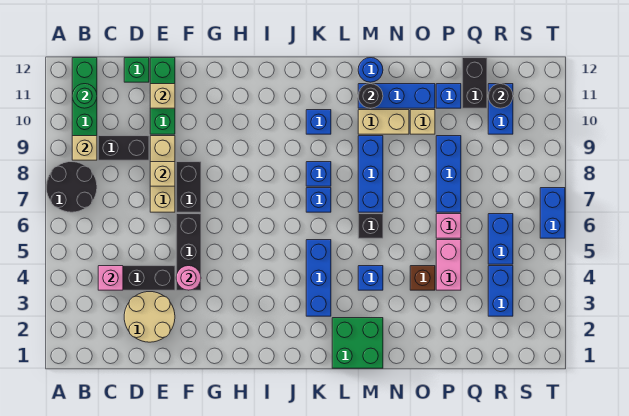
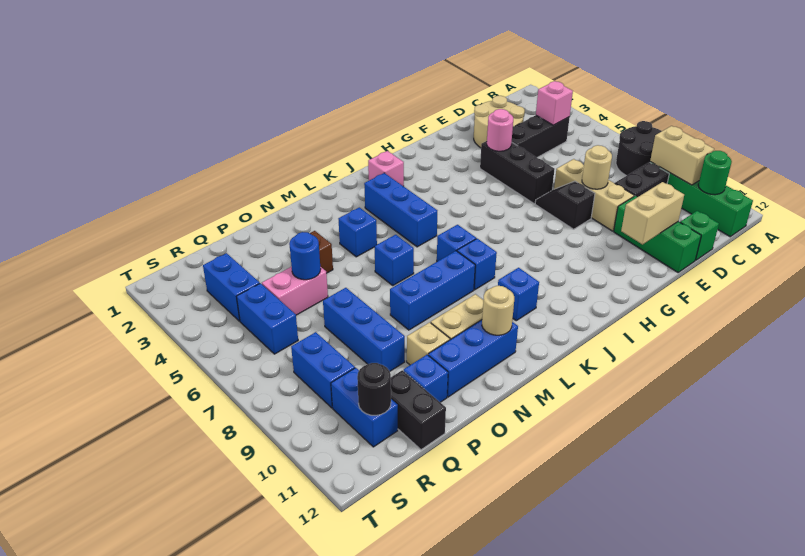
tan 1x1 brick [72,136,97,160] -> tan 1x2 brick [650,126,714,185]
tan 1x1 brick [150,162,175,186] -> tan 1x1 round brick [582,145,612,189]
tan 1x1 brick [150,84,175,108] -> tan 1x2 brick [621,182,684,245]
black 1x2 brick [176,162,201,212] -> black 1x2 slope [535,181,595,229]
green 2x2 brick [332,318,383,368] -> none
black 1x1 brick [358,214,383,238] -> blue 1x1 brick [375,235,414,285]
blue 1x3 brick [358,136,383,212] -> blue 1x3 brick turned to [390,251,475,330]
black 1x1 round brick [358,84,383,108] -> tan 1x1 round brick [482,286,514,335]
blue 1x1 round brick [358,58,383,82] -> blue 1x1 round brick moved to [289,232,321,280]
pink 1x2 brick [436,240,461,290] -> pink 1x2 brick turned to [262,267,328,315]
pink 1x1 brick [436,214,461,238] -> pink 1x1 brick moved to [368,151,404,186]
blue 1x2 brick [540,188,565,238] -> blue 1x2 brick moved to [291,332,355,408]

